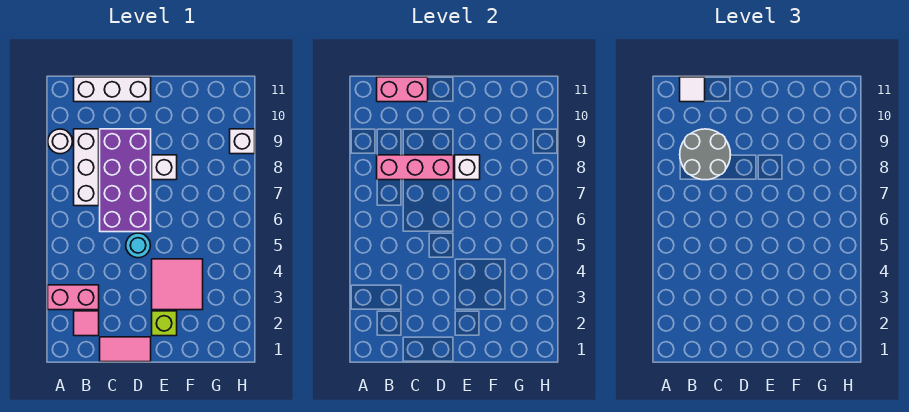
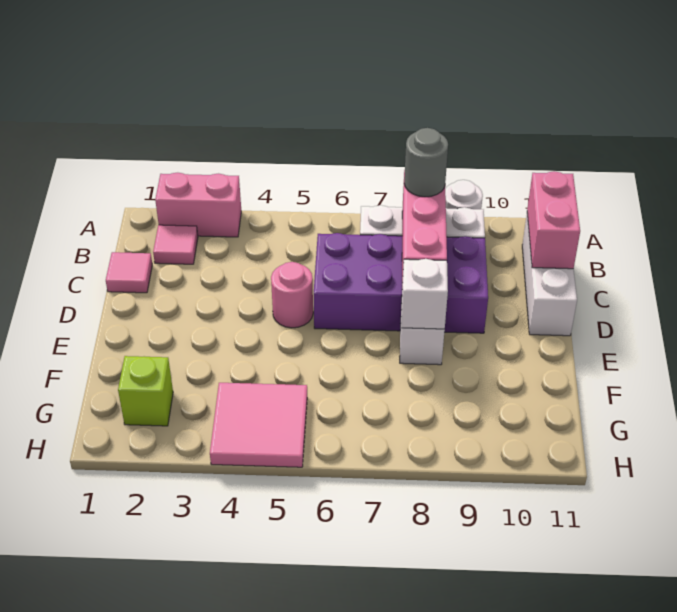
pink 1x2 brick [48,285,99,310] -> pink 1x2 brick turned to [155,173,241,237]
grey 2x2 round brick [680,129,731,180] -> grey 1x1 round brick [404,128,448,197]
white 1x1 tile [680,77,705,102] -> none
pink 1x2 tile [100,337,151,362] -> pink 1x1 tile [106,252,152,293]
cyan 1x1 round brick [126,233,150,258] -> pink 1x1 round brick [271,262,313,328]
lime 1x1 brick [152,311,177,336] -> lime 1x1 brick moved to [118,356,173,426]
pink 2x2 tile [152,259,203,310] -> pink 2x2 tile moved to [210,383,307,467]
white 1x1 brick [230,129,255,154] -> none

